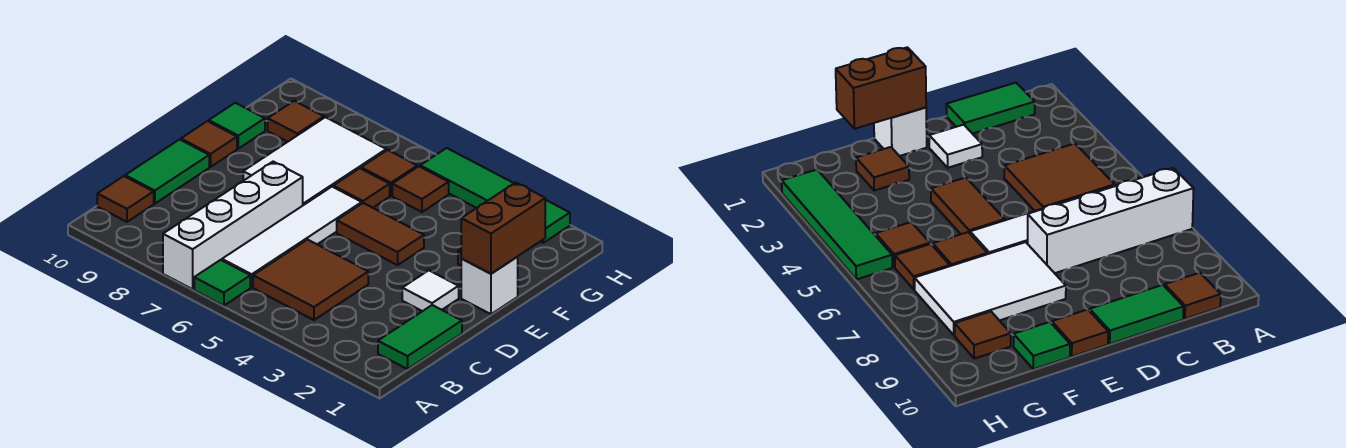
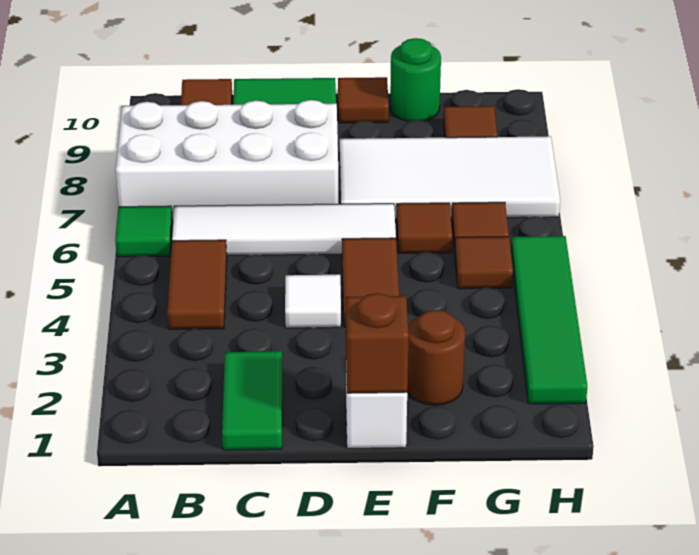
white 1x4 brick [163,162,303,289] -> white 2x4 brick [116,100,338,222]
green 1x2 tile [378,305,462,369] -> green 1x2 tile turned to [222,351,282,450]
brown 2x2 tile [253,240,368,320] -> brown 1x2 tile [167,240,227,329]
white 1x1 tile [402,270,459,311] -> white 1x1 tile moved to [285,275,341,328]
brown 1x2 brick [461,182,545,274] -> brown 1x1 brick [346,293,409,393]
white 2x3 tile [243,117,386,205] -> white 2x4 tile [339,136,560,219]
brown 1x1 tile [856,147,909,191] -> brown 1x1 round brick [407,310,465,405]
green 1x1 tile [209,103,265,149] -> green 1x1 round brick [390,38,441,122]

